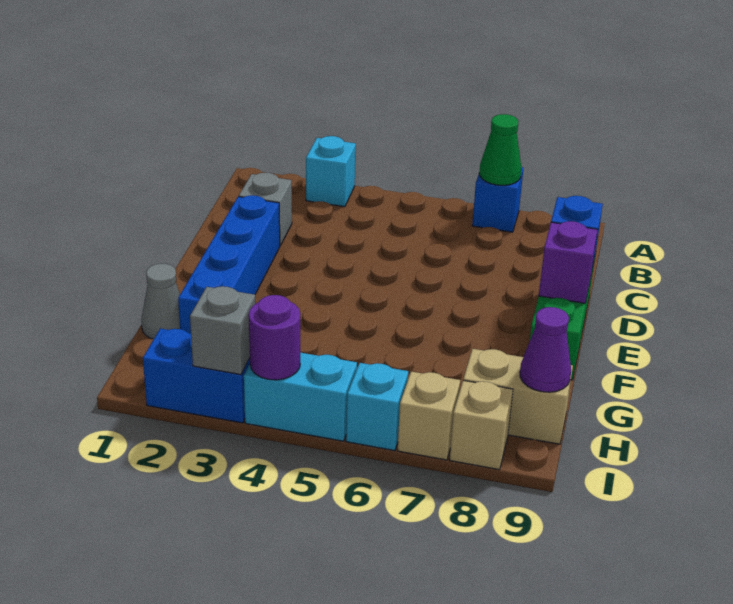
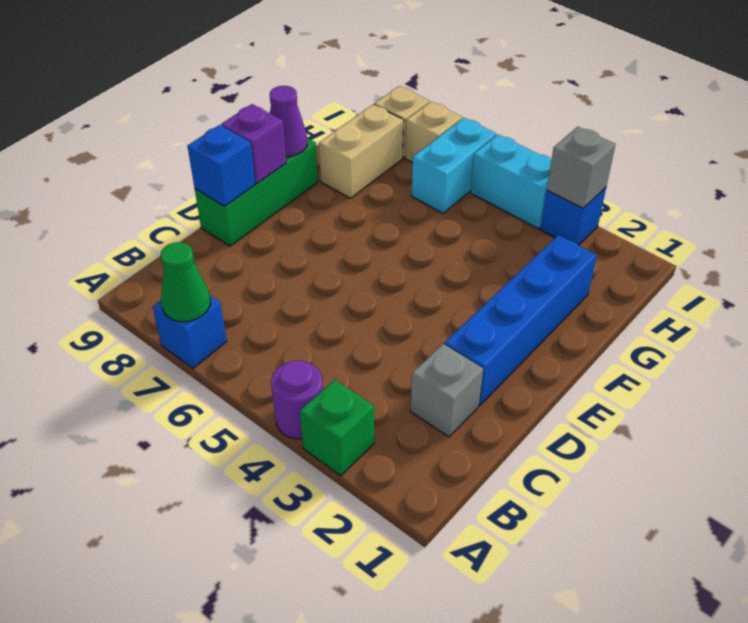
cyan 1x1 brick [306,136,356,207] -> green 1x1 brick [300,380,374,476]
grey 1x1 cone [141,264,180,339] -> none
tan 1x2 brick [463,349,573,444] -> tan 1x2 brick turned to [319,104,404,198]
purple 1x1 cone [520,307,571,392] -> purple 1x1 cone moved to [270,86,307,157]
blue 1x2 brick [143,329,250,423] -> blue 1x1 brick [540,188,606,245]
purple 1x1 round brick [249,295,300,380] -> purple 1x1 round brick moved to [271,361,323,439]
cyan 1x1 brick [346,363,408,451] -> cyan 1x2 brick [411,118,496,213]

